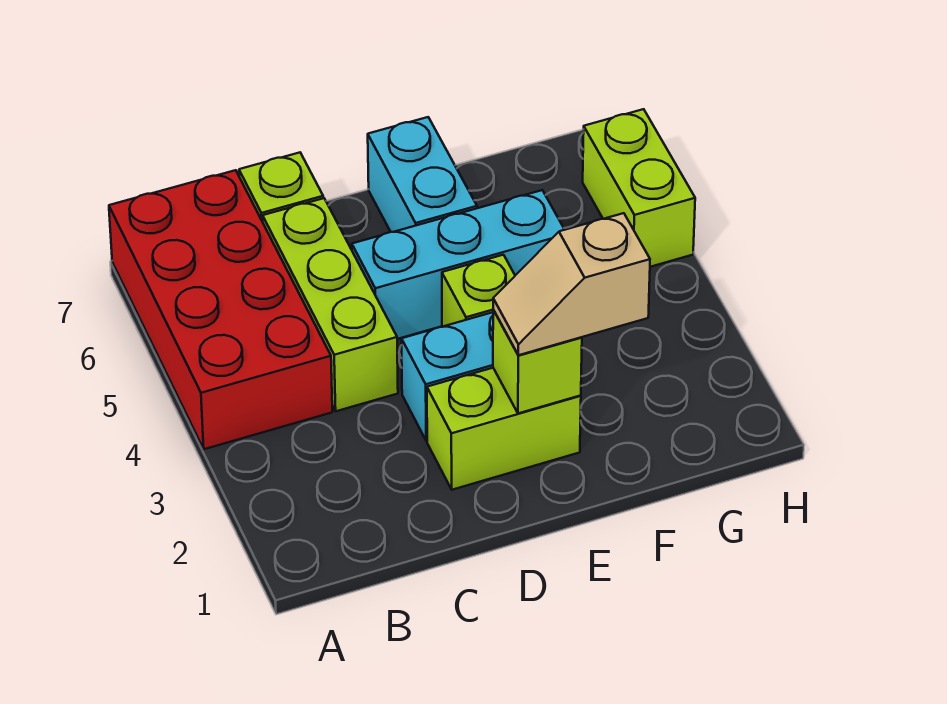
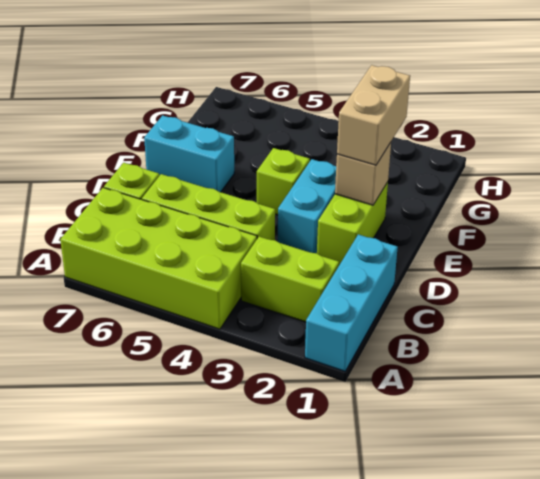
red 2x4 brick [109,170,332,449] -> lime 2x4 brick [60,188,257,329]
cyan 1x3 brick [352,190,565,339] -> cyan 1x3 brick moved to [305,234,398,371]
lime 1x1 brick [493,310,582,413] -> tan 1x1 brick [335,143,391,205]
tan 1x2 slope [493,213,650,355] -> tan 1x2 brick [337,65,410,165]
lime 1x2 brick [583,109,695,267] -> lime 1x2 brick moved to [241,237,339,322]

